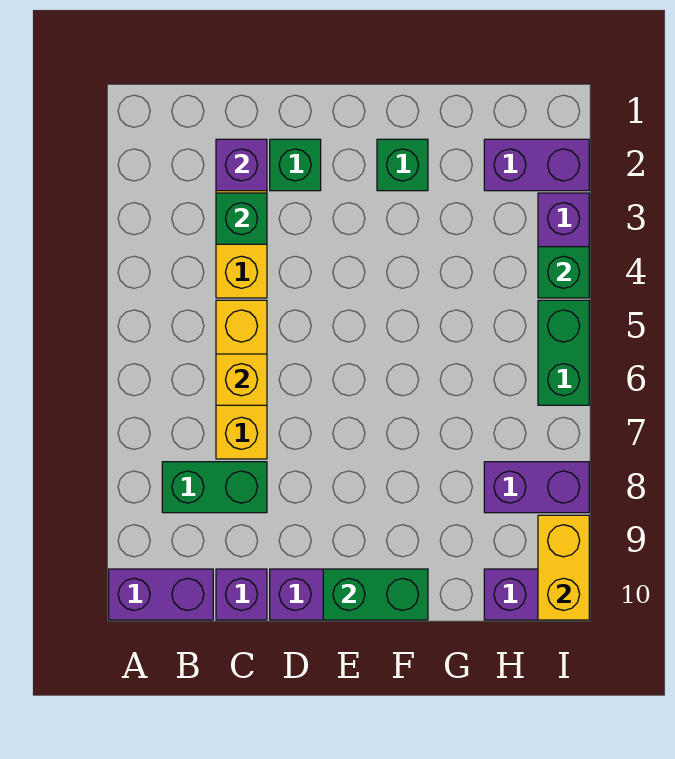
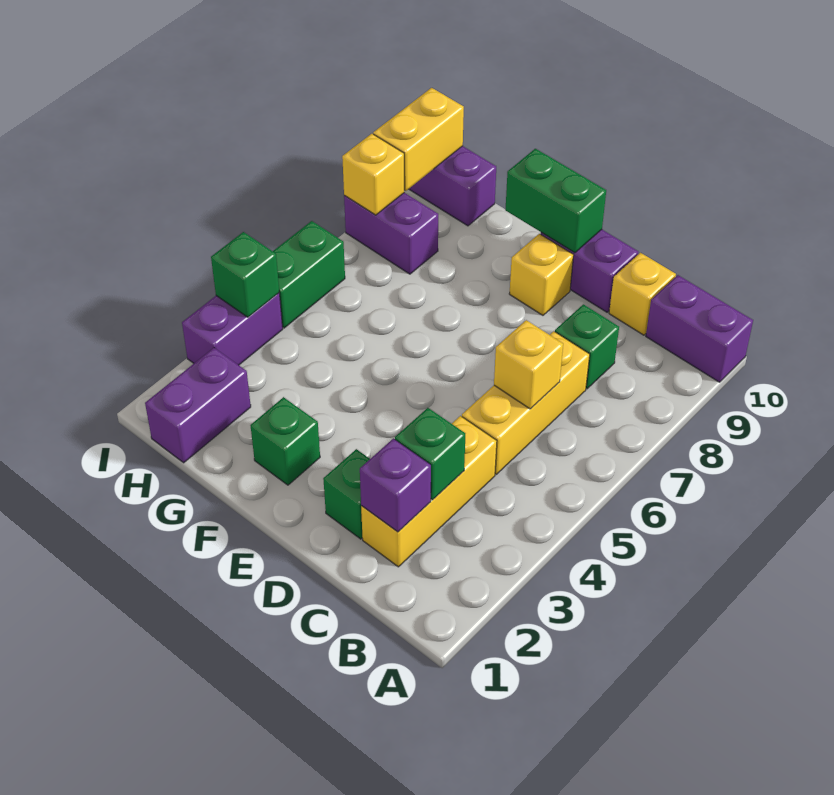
green 1x2 brick [162,462,267,513] -> green 1x1 brick [555,304,619,389]
purple 1x1 brick [216,569,267,620] -> yellow 1x1 brick [609,253,676,335]
none -> yellow 1x1 brick [509,234,574,315]
purple 1x2 brick [484,139,589,191] -> purple 1x2 brick turned to [145,348,251,463]
none -> yellow 1x1 brick [342,134,404,215]

